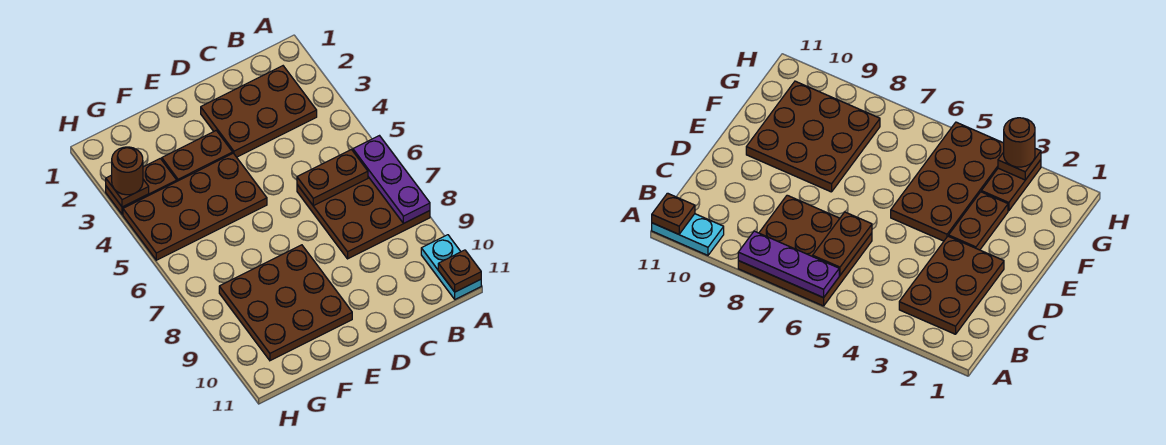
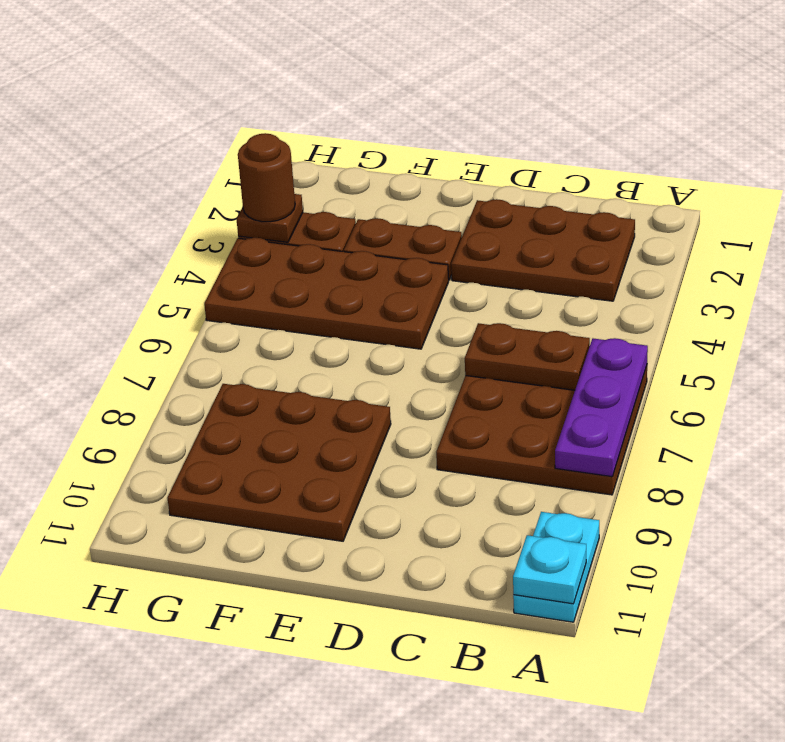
brown 1x1 plate [438,250,481,292] -> cyan 1x1 plate [513,535,586,604]

